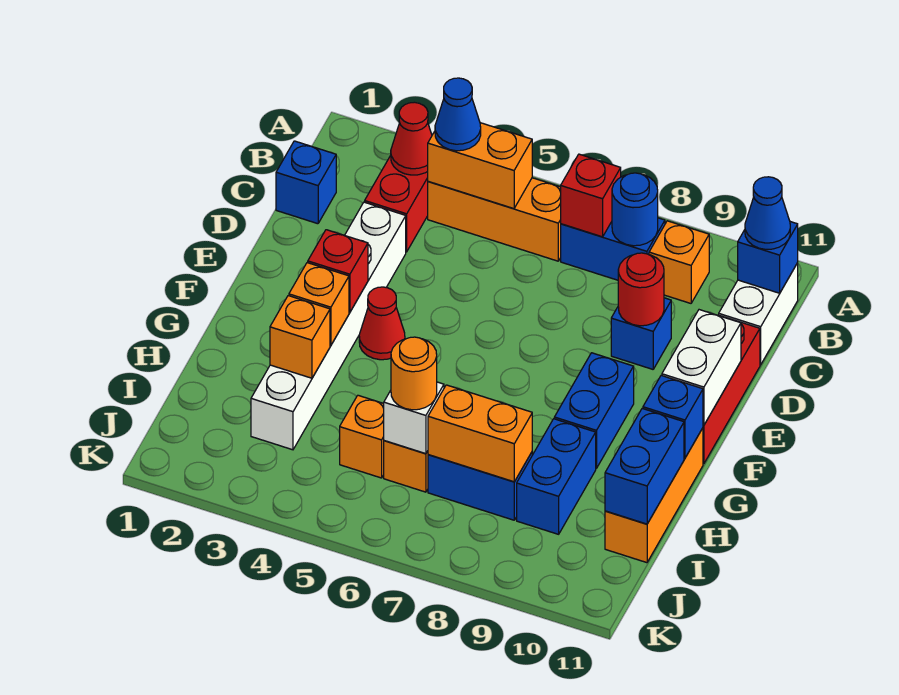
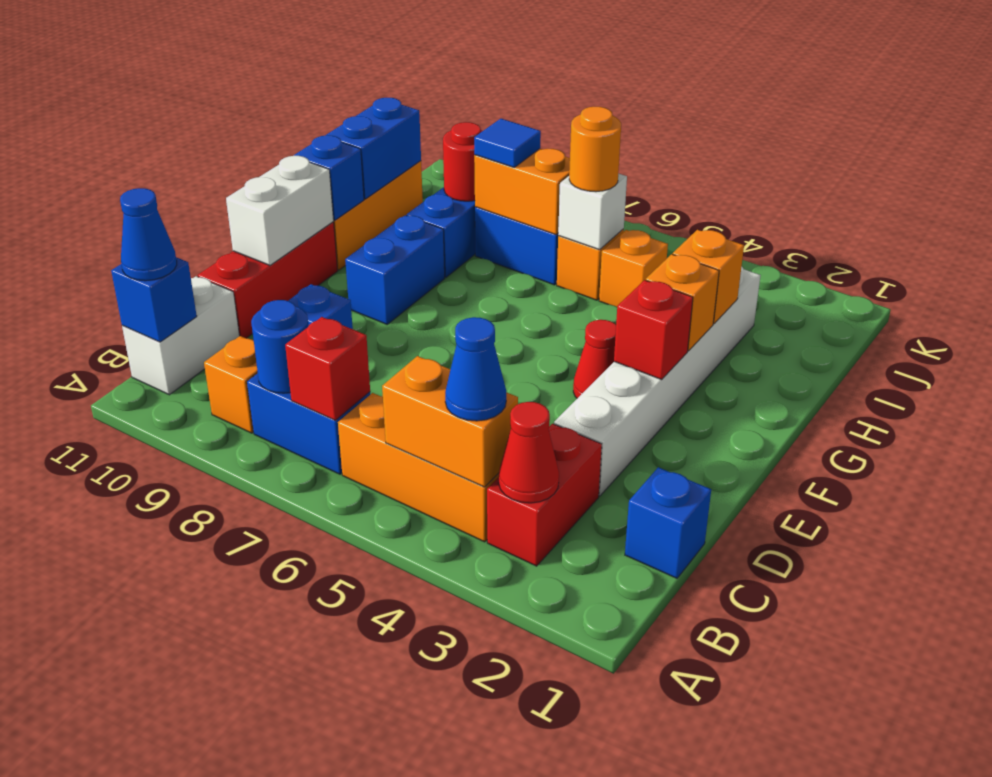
red 1x1 round brick [618,253,664,326] -> red 1x1 round brick moved to [443,122,482,201]
none -> blue 1x1 tile [474,119,541,167]

